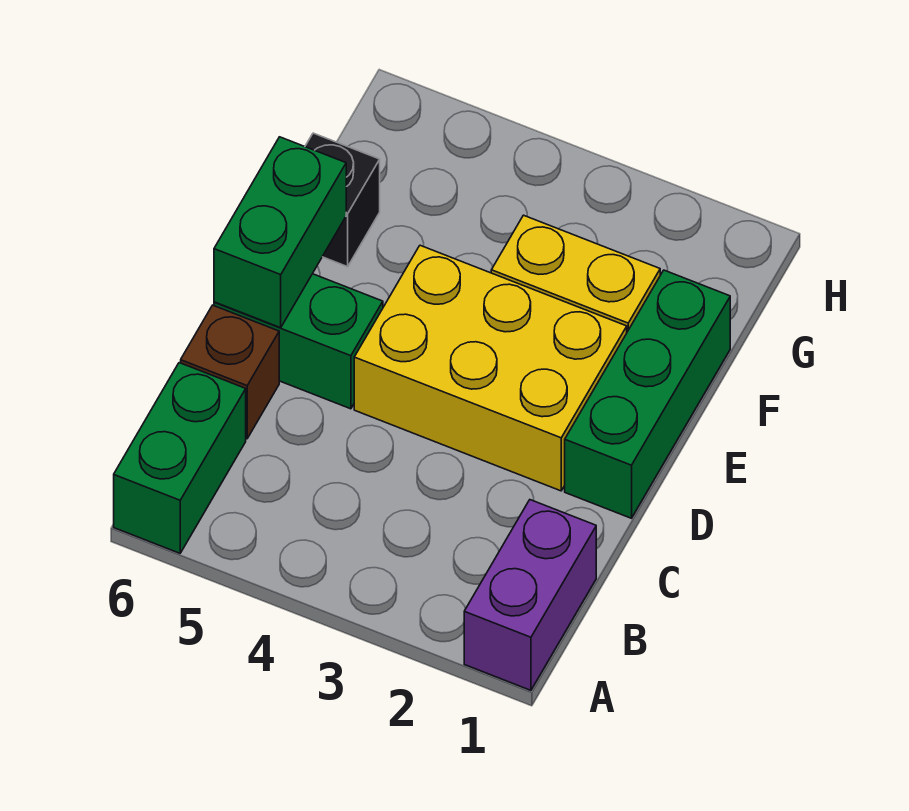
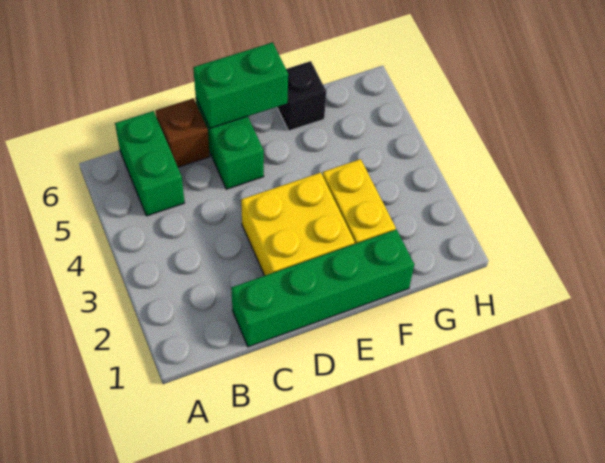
purple 1x2 brick [464,500,596,690] -> none
green 1x2 brick [114,363,246,553] -> green 1x2 brick turned to [115,111,185,216]
green 1x3 brick [565,270,730,518] -> green 1x4 brick [231,229,414,347]
yellow 2x3 brick [354,245,627,491] -> yellow 2x2 brick [241,173,355,276]

